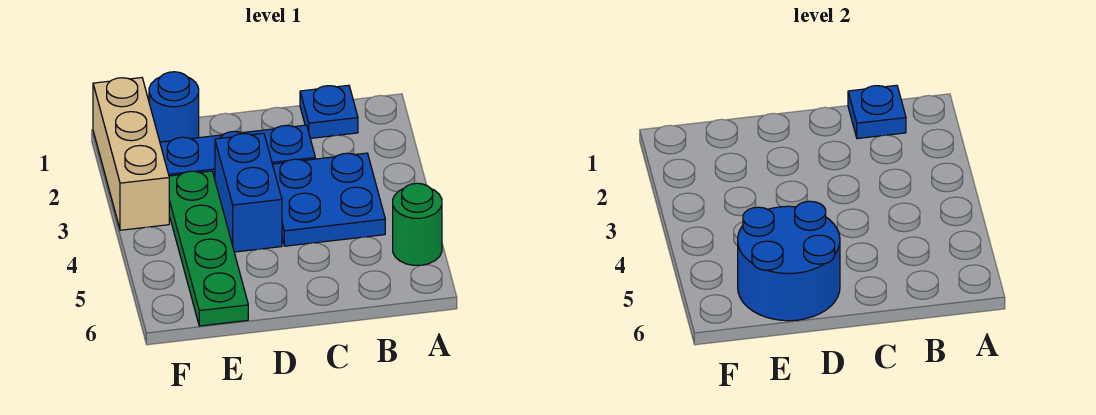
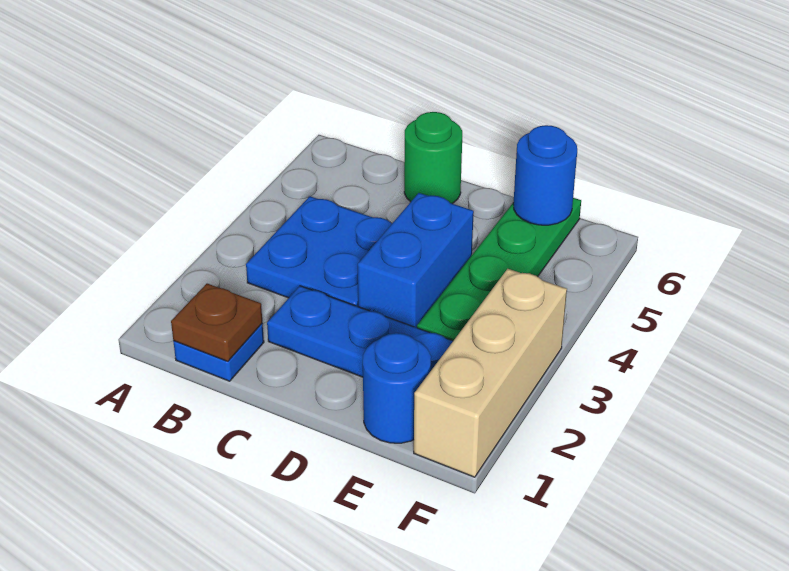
green 1x1 round brick [393,183,442,265] -> green 1x1 round brick moved to [404,112,462,204]
blue 1x1 plate [848,85,906,139] -> brown 1x1 plate [171,284,262,361]
blue 2x2 round brick [738,201,840,321] -> blue 1x1 round brick [513,125,577,225]

